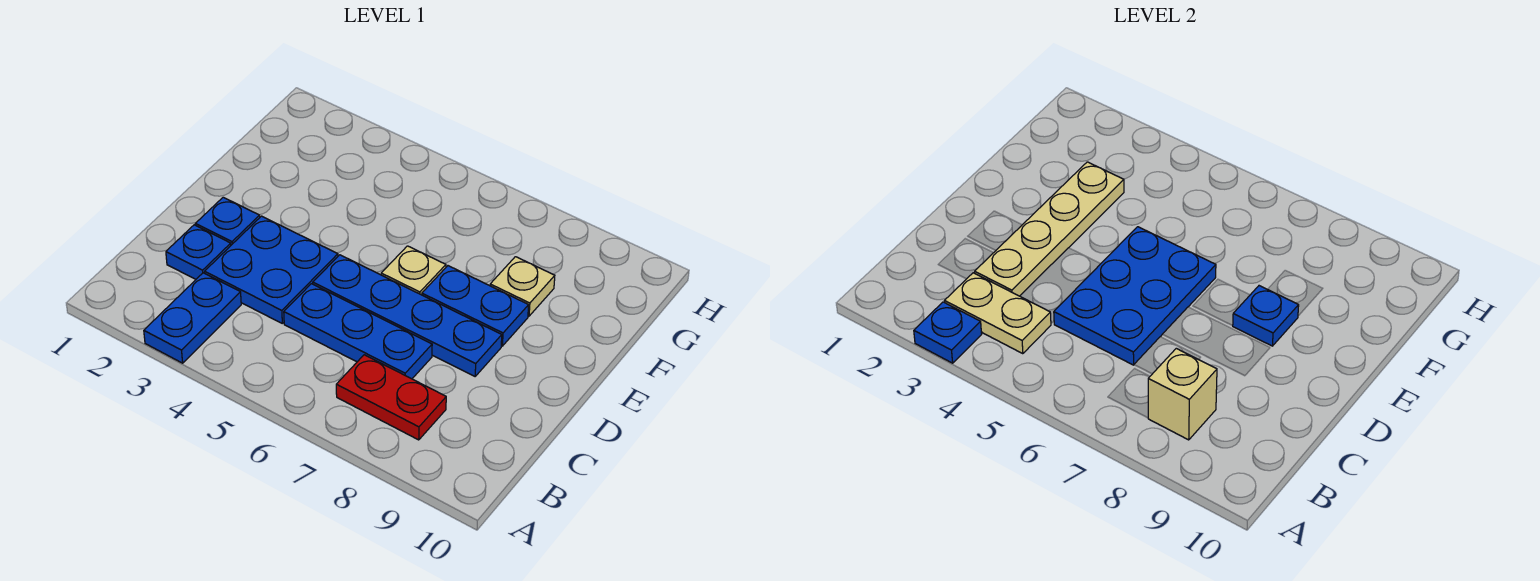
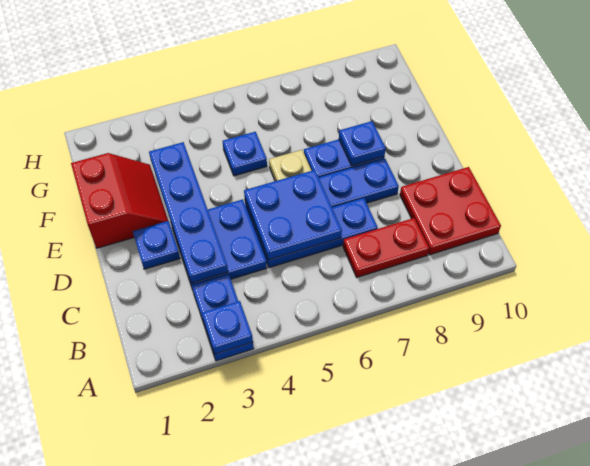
tan 1x2 plate [945,273,1051,354] -> none
tan 1x1 brick [1148,348,1217,440] -> none
none -> red 2x2 plate [400,167,501,255]
blue 1x1 plate [166,225,231,279] -> blue 1x1 plate moved to [223,132,267,176]
tan 1x4 plate [975,162,1124,296] -> blue 1x4 plate [149,142,228,284]
blue 2x3 plate [1054,227,1216,365] -> blue 2x2 plate [244,170,342,260]
none -> red 2x2 slope [71,153,168,248]
tan 1x1 plate [490,257,555,316] -> none

